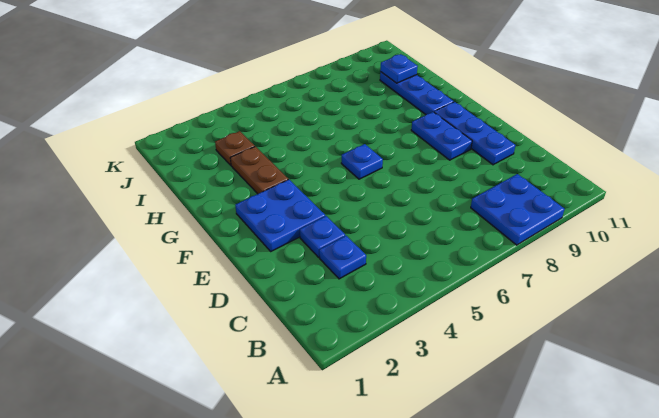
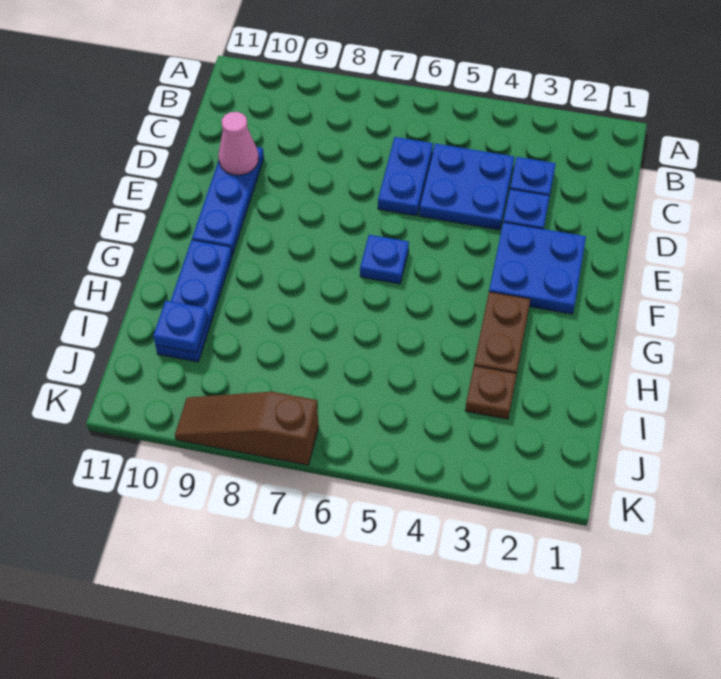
blue 2x2 plate [471,174,565,245] -> blue 2x2 plate moved to [419,143,514,230]
none -> pink 1x1 cone [218,112,259,175]
blue 1x2 plate [411,112,472,160] -> blue 1x2 plate moved to [378,137,433,216]
none -> brown 1x3 slope [175,392,319,465]

